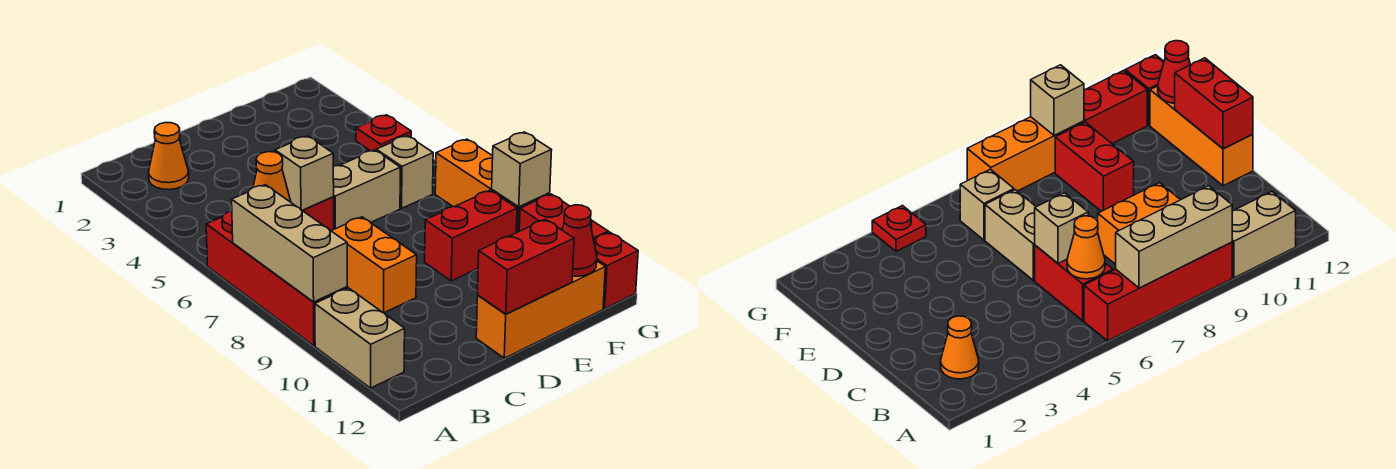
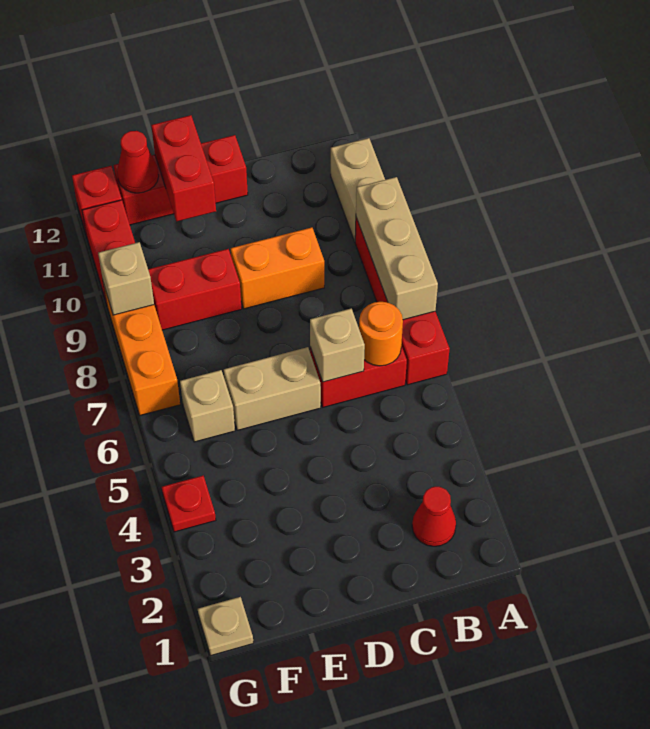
orange 1x1 cone [149,123,189,190] -> red 1x1 cone [412,487,456,546]
orange 1x1 cone [253,152,291,202] -> orange 1x1 round brick [359,302,403,366]
orange 1x2 brick [332,217,417,313] -> orange 1x2 brick turned to [231,227,324,309]
orange 1x3 brick [476,261,605,358] -> red 1x3 brick [114,135,248,225]
red 1x2 brick [478,219,574,314] -> red 1x2 brick turned to [151,115,216,221]
none -> tan 1x1 plate [198,597,253,656]

